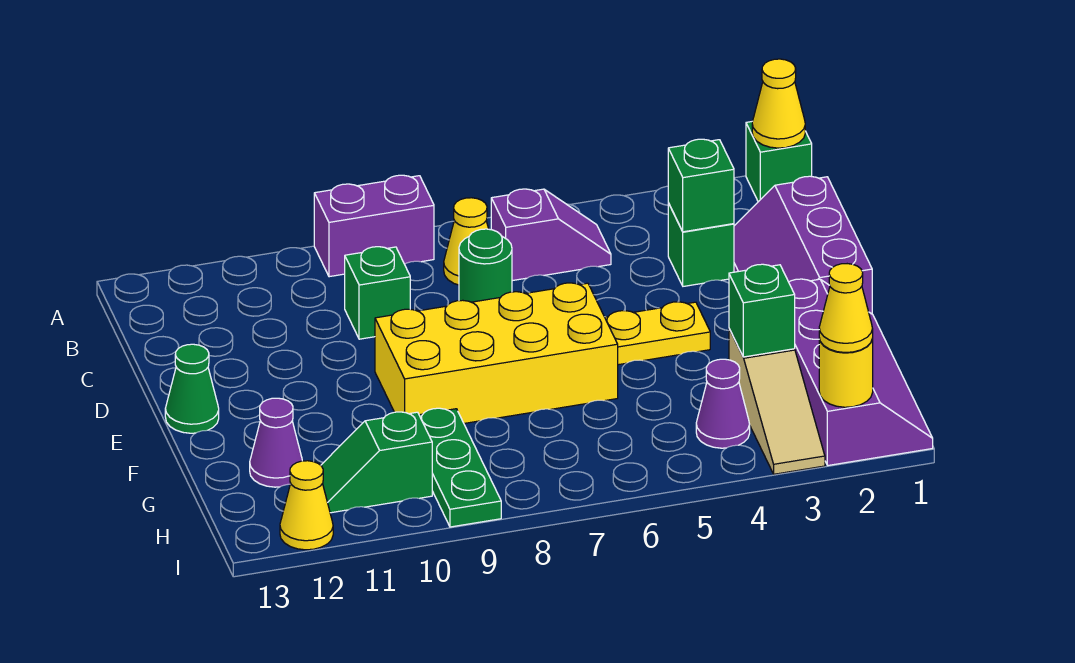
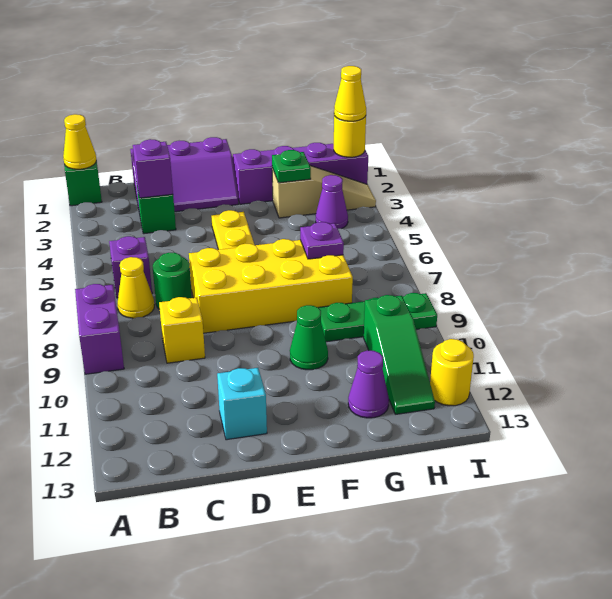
green 1x1 brick [668,139,734,232] -> purple 1x1 brick [133,139,173,198]
green 1x1 brick [345,247,410,339] -> yellow 1x1 brick [159,297,205,363]
none -> cyan 1x1 brick [217,368,267,440]
yellow 2x4 brick [375,283,618,423] -> yellow 2x4 brick turned to [189,239,353,333]
green 1x1 cone [165,344,219,433] -> green 1x1 cone moved to [290,305,328,370]
green 1x1 brick [729,264,795,357] -> green 1x1 plate [272,150,311,183]
none -> purple 1x1 plate [300,222,344,259]
green 1x2 slope [321,412,432,513] -> green 1x3 slope [363,295,435,414]
yellow 1x1 cone [280,461,333,550] -> yellow 1x1 round brick [430,339,474,406]

